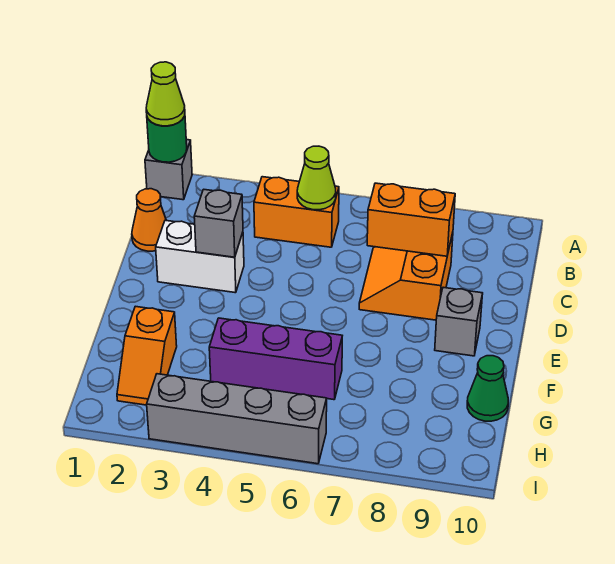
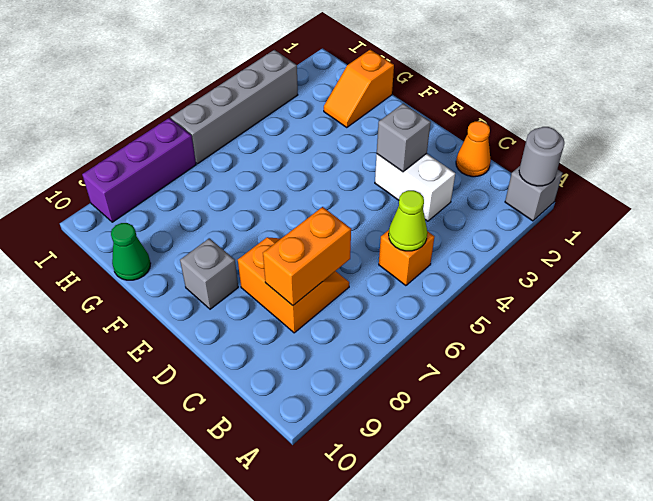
green 1x1 round brick [147,116,187,162] -> grey 1x1 round brick [519,127,564,186]
lime 1x1 cone [146,62,185,126] -> none
orange 1x2 brick [254,177,339,247] -> orange 1x1 brick [379,230,434,286]
white 1x2 brick [156,220,244,293] -> white 1x2 brick turned to [375,154,455,221]
orange 1x2 slope [117,306,177,405] -> orange 1x2 slope turned to [324,50,394,127]
purple 1x3 brick [209,318,342,400] -> purple 1x3 brick moved to [82,118,196,222]

